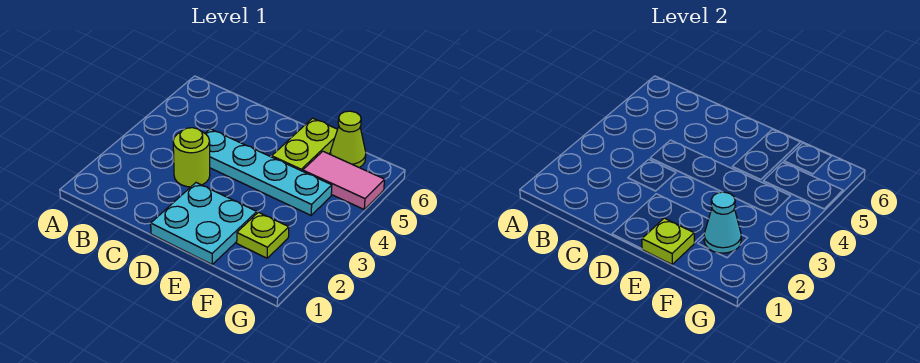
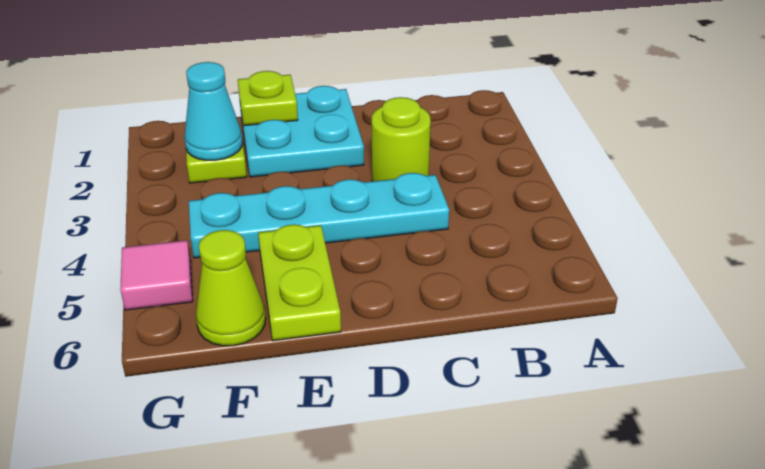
pink 1x2 tile [303,151,385,209] -> pink 1x1 tile [120,240,193,310]

